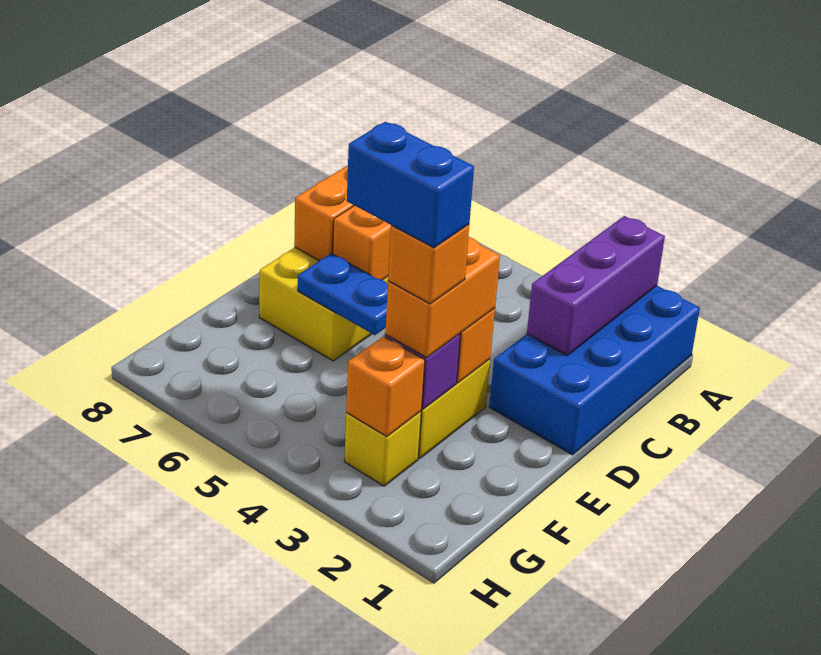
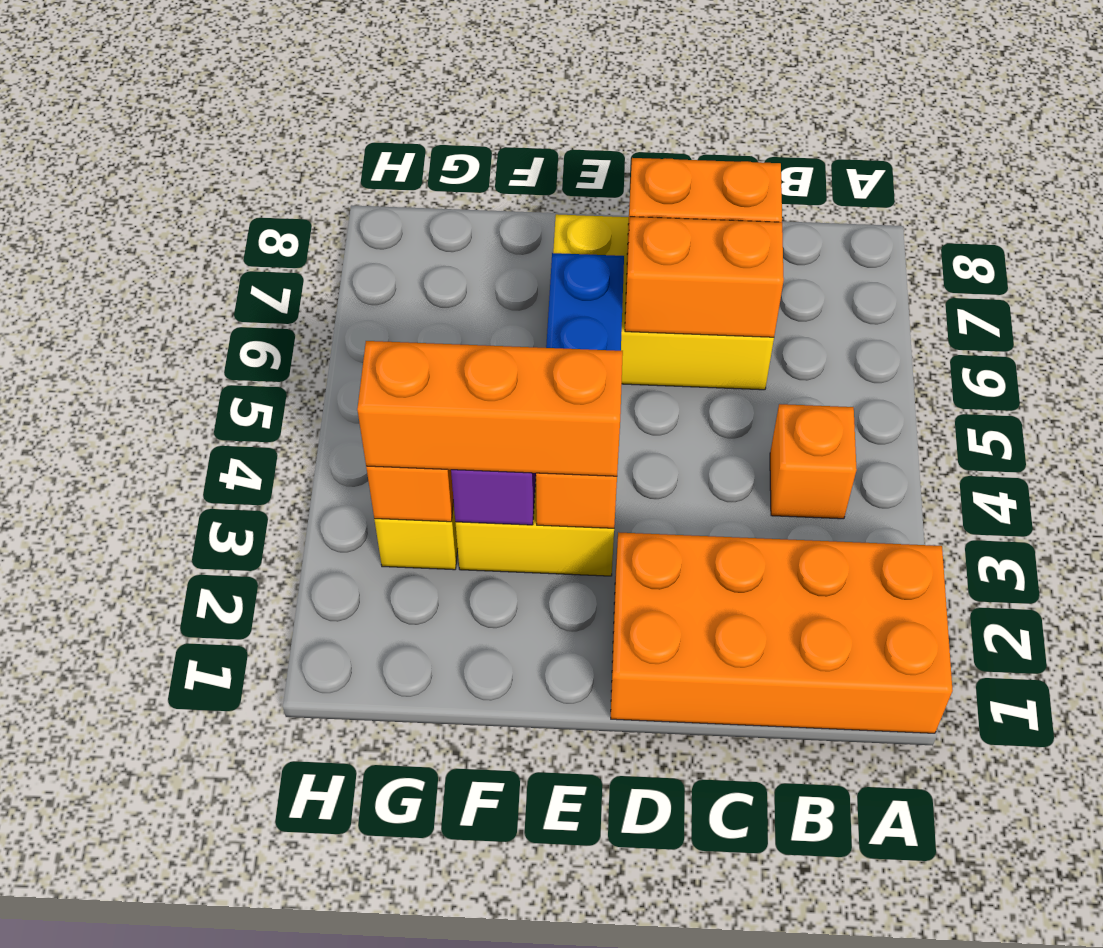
blue 2x4 brick [489,286,700,455] -> orange 2x4 brick [611,532,953,733]
purple 1x3 brick [527,216,665,355] -> none
orange 1x2 brick [385,237,500,358] -> orange 1x3 brick [357,341,623,476]
orange 1x1 brick [388,224,469,304] -> orange 1x1 brick moved to [770,404,857,519]
blue 1x2 brick [347,122,474,248] -> none

